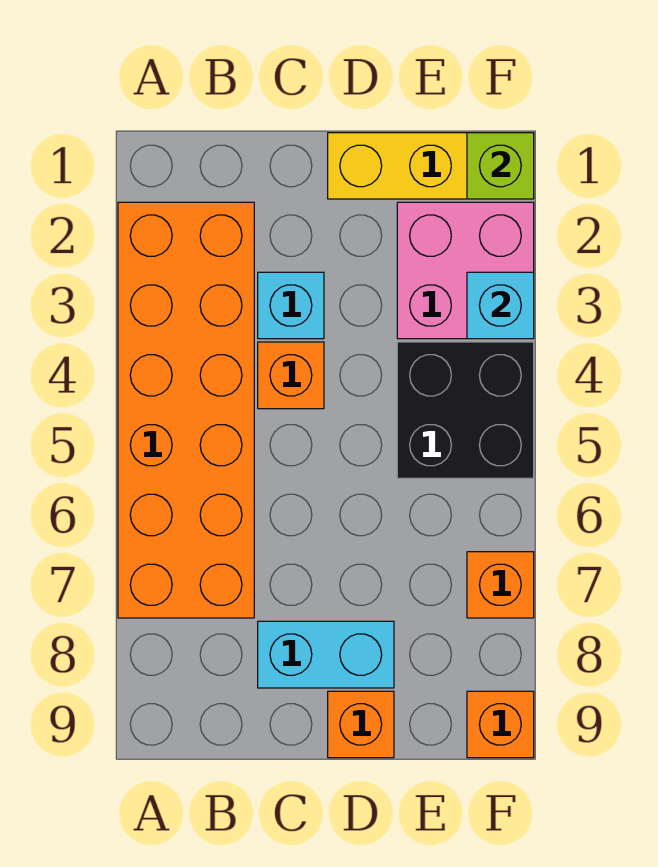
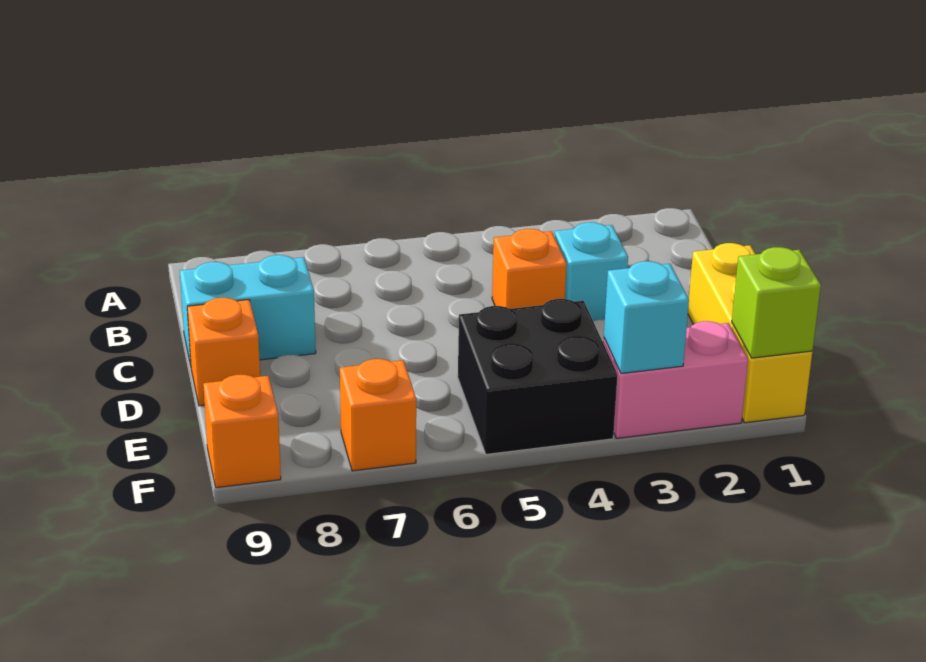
orange 2x6 brick [118,202,254,618] -> none
cyan 1x2 brick [258,621,394,688] -> cyan 1x2 brick turned to [180,255,316,365]
pink 2x2 brick [397,202,534,339] -> pink 1x2 brick [603,321,748,438]

